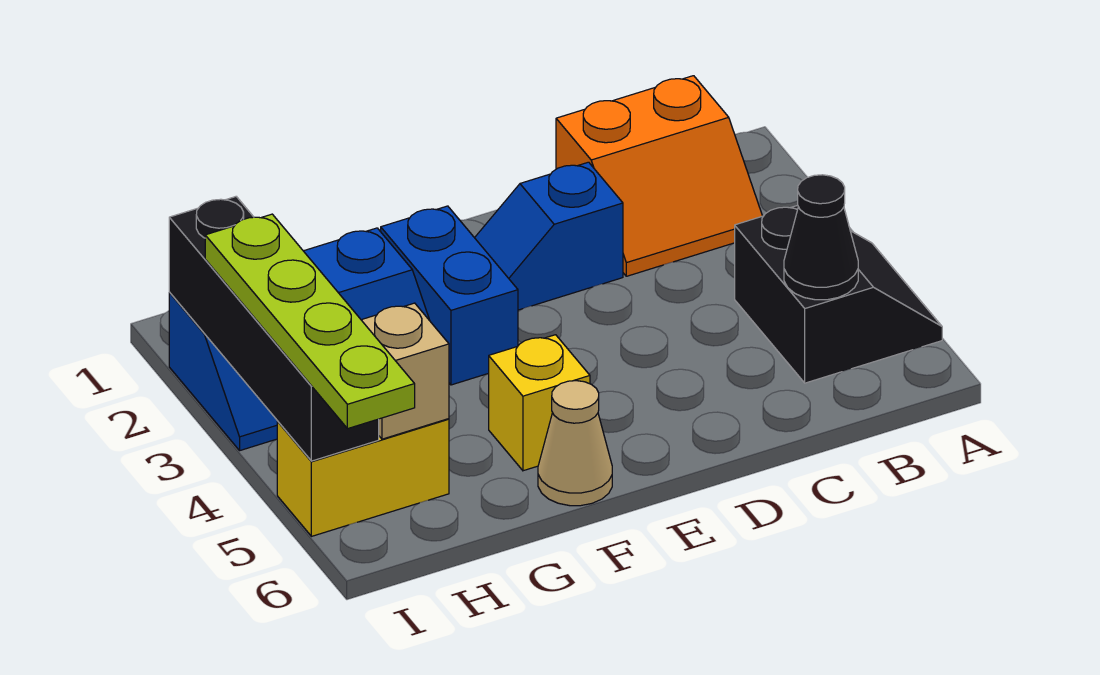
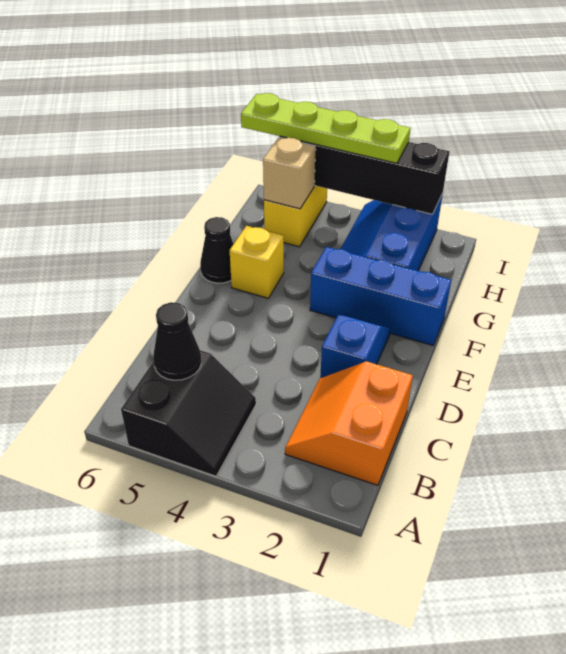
black 2x2 slope [735,205,942,383] -> black 2x2 slope turned to [121,350,256,476]
blue 1x2 brick [381,206,518,385] -> blue 1x3 brick [310,247,451,345]
tan 1x1 cone [538,381,612,506] -> black 1x1 cone [200,217,233,283]

